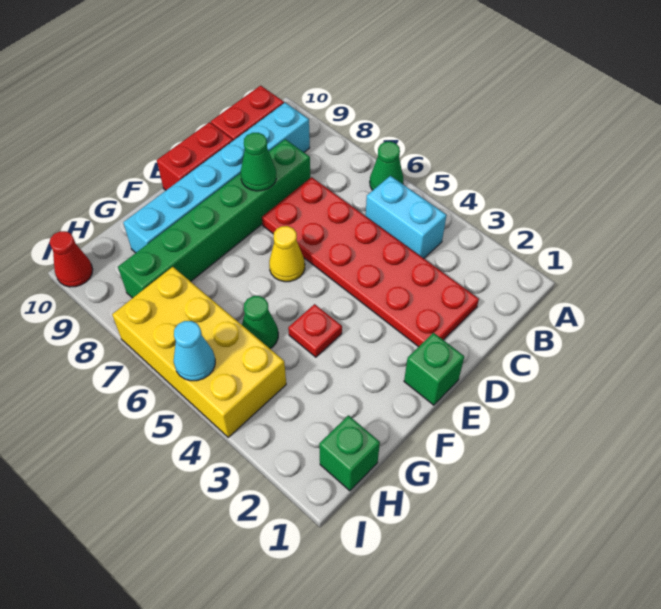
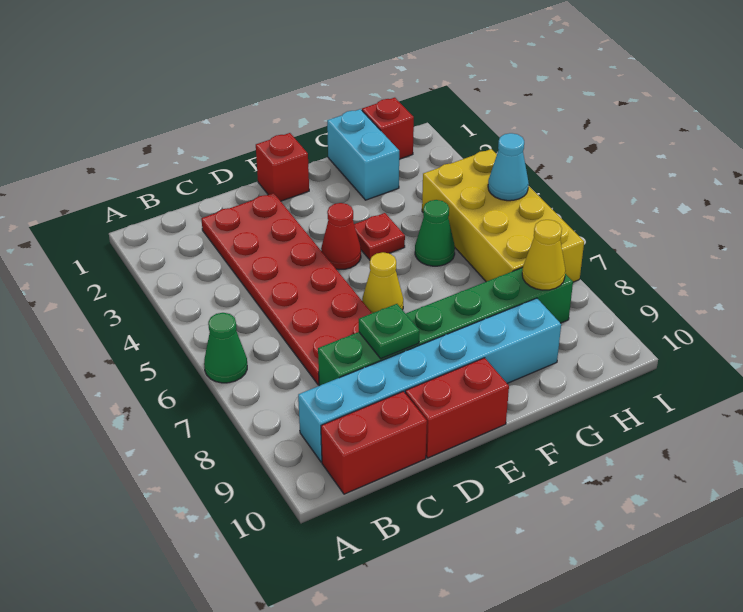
cyan 1x2 brick [366,176,447,258] -> cyan 1x2 brick moved to [327,109,399,200]
green 1x1 cone [241,133,276,191] -> green 1x1 plate [359,304,419,359]
green 1x1 brick [404,333,464,405] -> red 1x1 brick [256,133,309,201]
green 1x1 brick [319,415,380,491] -> red 1x1 brick [362,98,414,159]
none -> yellow 1x1 cone [522,220,565,290]
red 1x1 cone [50,231,93,287] -> red 1x1 cone moved to [321,203,361,270]

